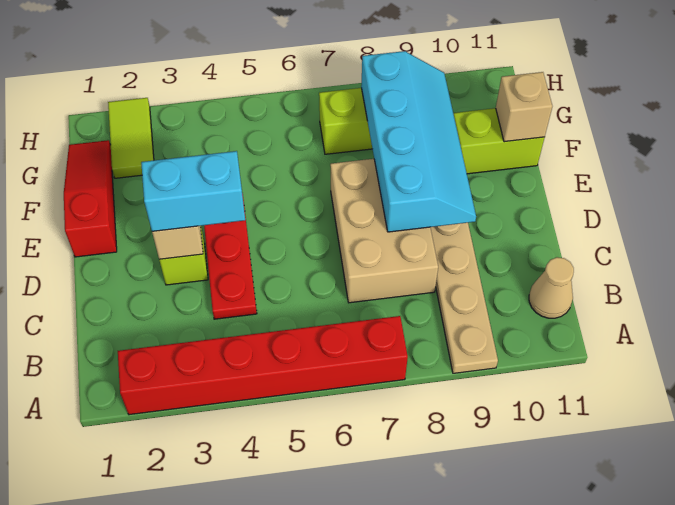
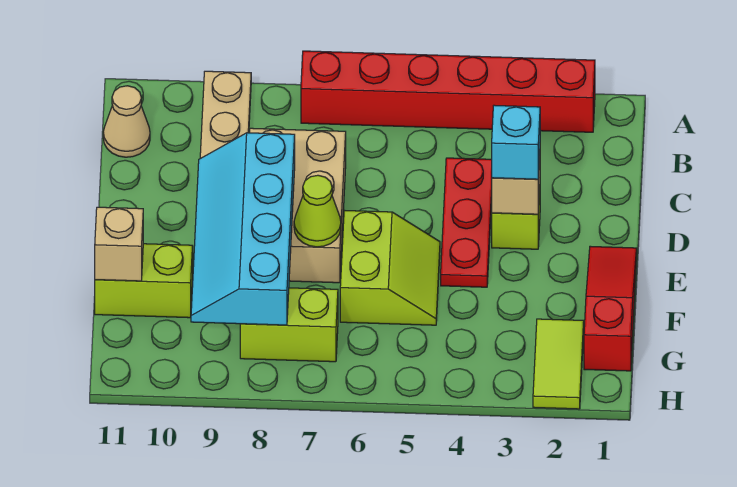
cyan 1x2 brick [141,151,245,231] -> cyan 1x1 brick [492,105,540,179]
red 1x3 slope [64,140,117,257] -> red 1x3 slope turned to [584,246,637,371]
none -> lime 2x2 slope [340,210,440,325]
none -> lime 1x1 cone [294,175,341,247]

